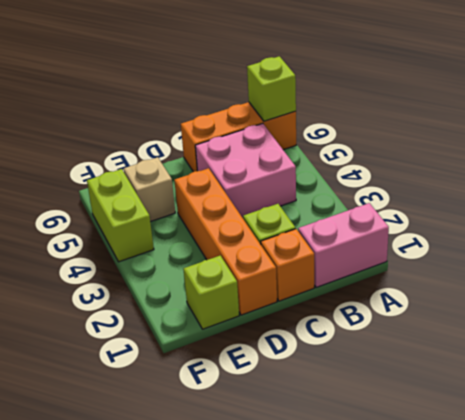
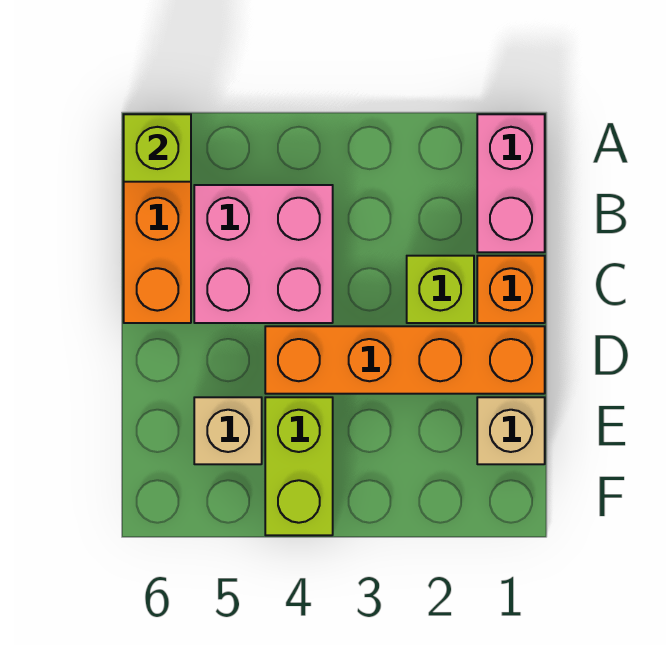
lime 1x1 brick [183,256,239,329] -> tan 1x1 brick [477,397,545,464]
lime 1x2 brick [87,169,154,262] -> lime 1x2 brick turned to [265,397,333,535]

